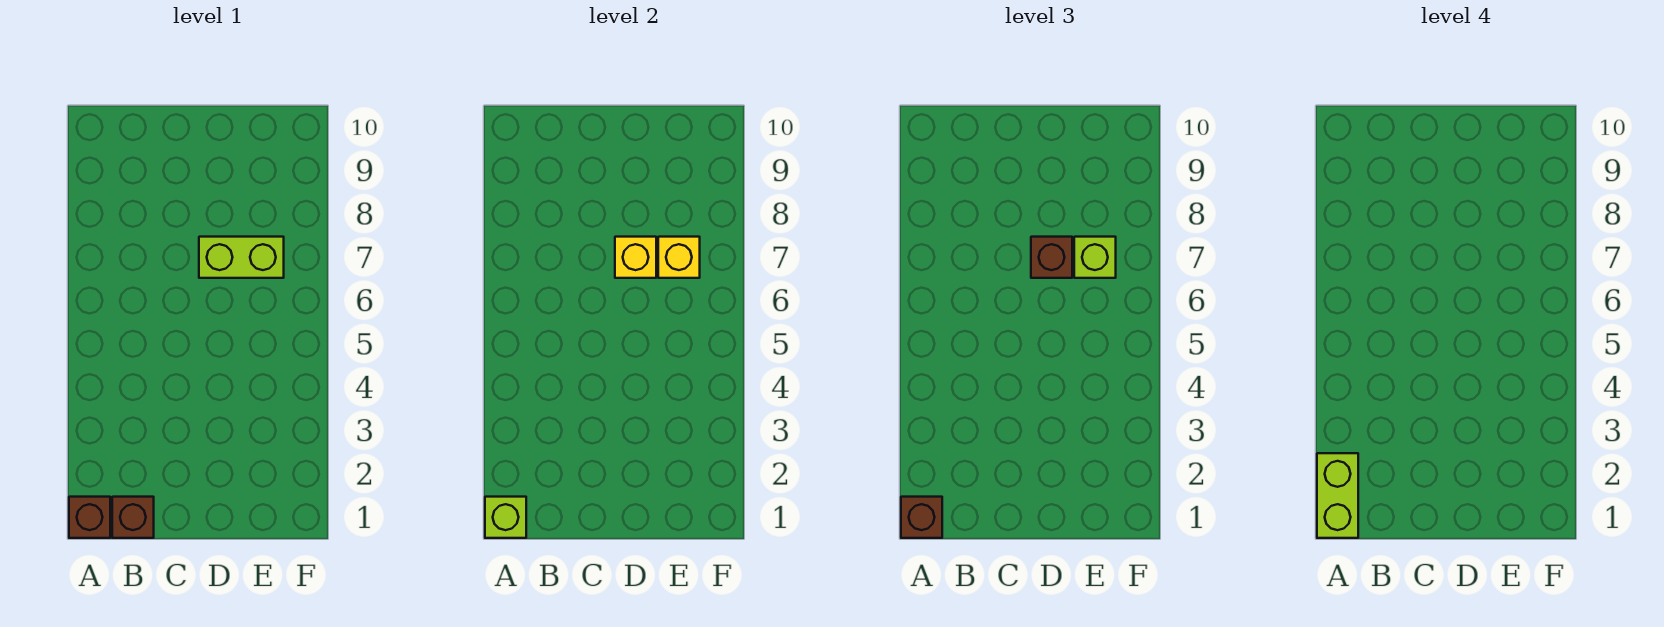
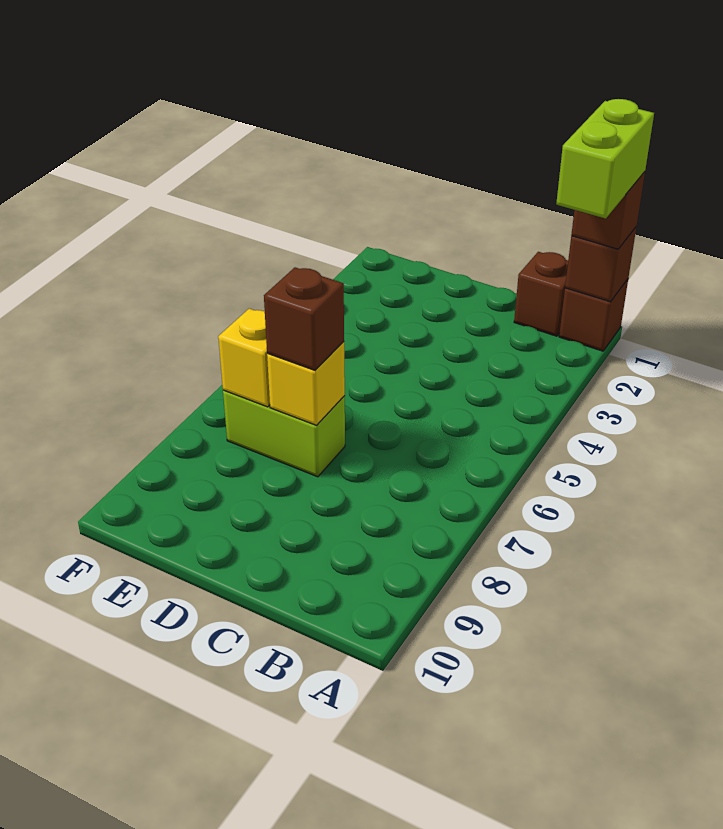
lime 1x1 brick [485,497,526,538] -> brown 1x1 brick [565,228,636,302]
lime 1x1 brick [1074,237,1116,278] -> none

